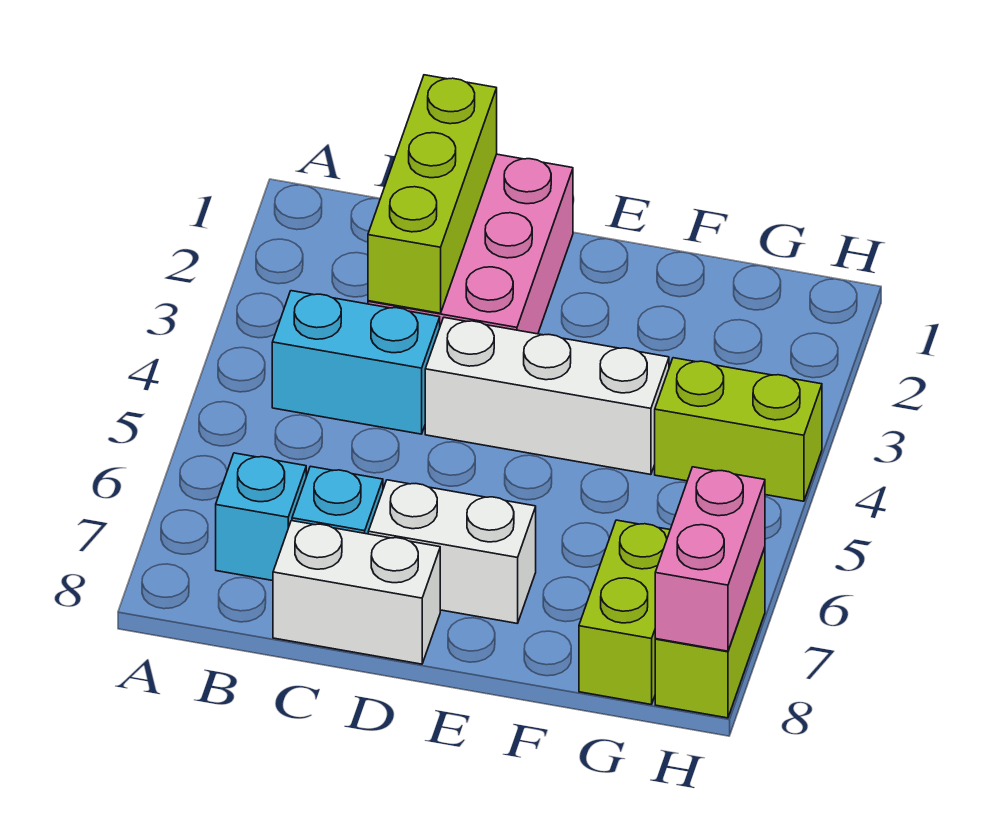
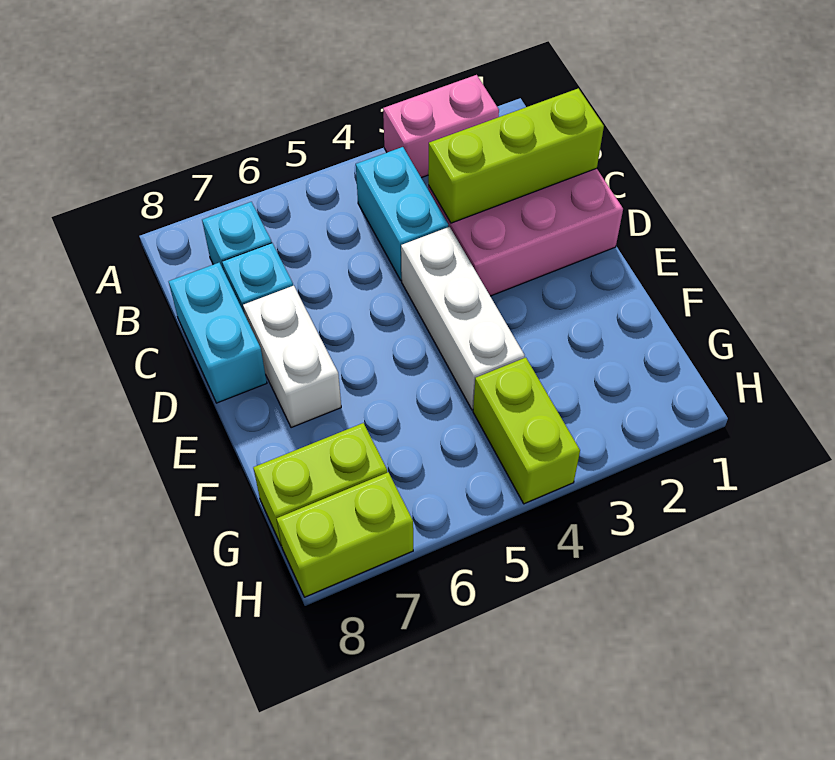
white 1x2 brick [273,521,440,664] -> cyan 1x2 brick [169,263,267,403]
pink 1x2 brick [655,467,765,651] -> pink 1x2 brick moved to [383,75,499,178]

